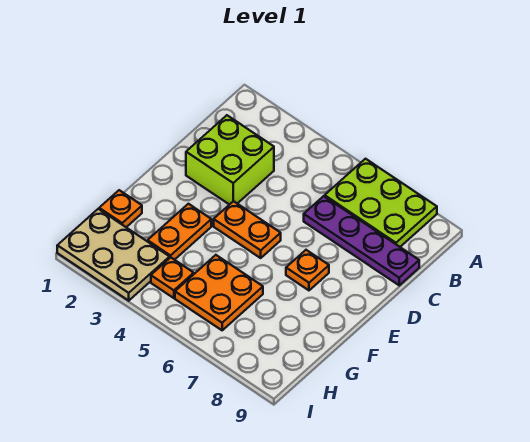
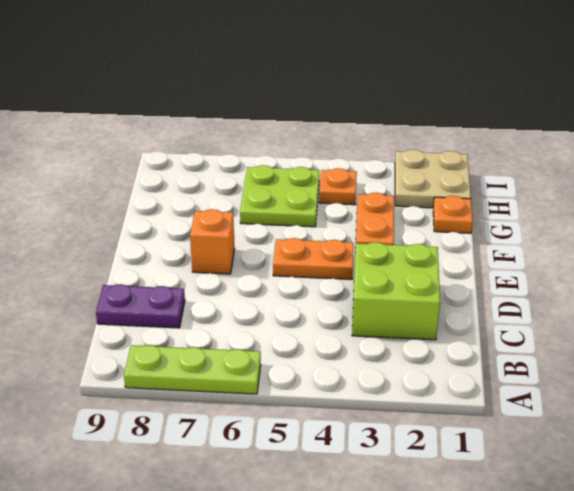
lime 2x3 plate [325,159,437,247] -> lime 1x3 plate [124,345,261,394]
purple 1x4 plate [304,196,419,285] -> purple 1x2 plate [96,284,185,328]
orange 1x1 plate [286,250,329,290] -> orange 1x1 brick [190,209,235,274]
orange 2x2 plate [175,255,263,330] -> lime 2x2 plate [240,165,319,227]
tan 2x3 plate [57,209,170,301] -> tan 2x2 plate [395,149,471,208]

